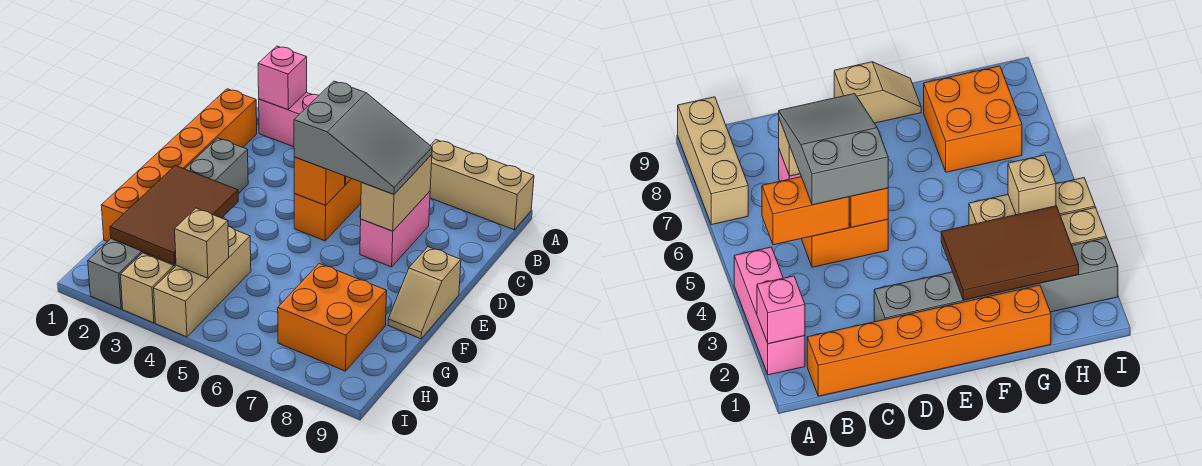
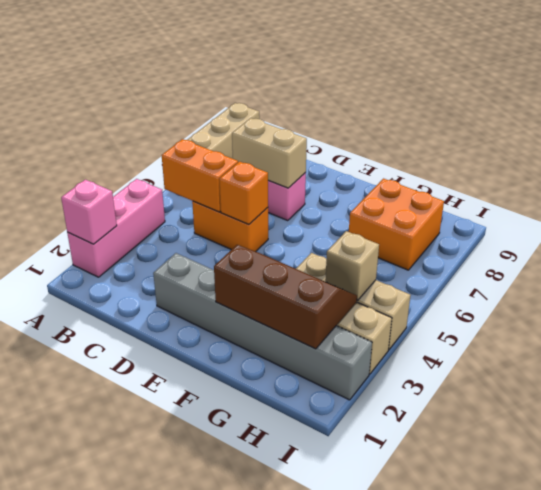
orange 1x6 brick [101,89,257,242] -> none
grey 2x3 slope [294,81,432,194] -> none
tan 1x2 slope [388,247,461,339] -> none
brown 2x3 tile [110,166,238,264] -> brown 2x3 slope [214,245,357,349]

